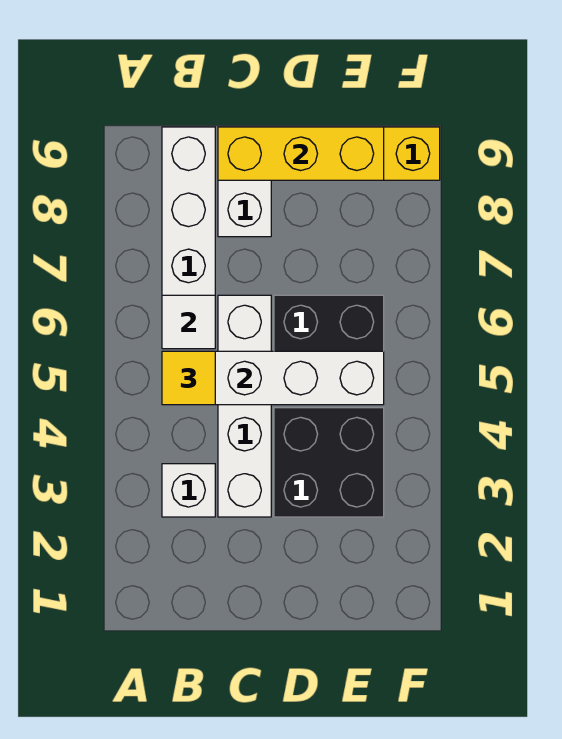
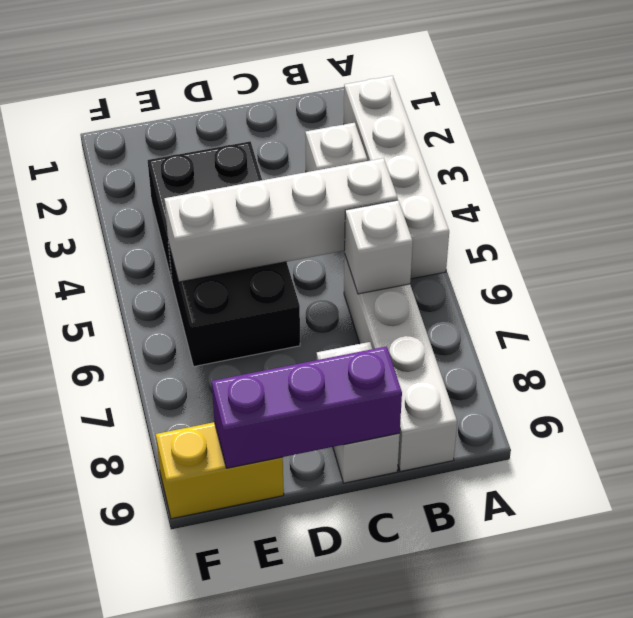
yellow 1x1 tile [162,351,215,405] -> none
white 1x1 tile [162,295,215,349] -> white 1x1 brick [345,200,413,294]
white 1x4 brick [218,295,271,517] -> white 1x4 brick moved to [344,76,449,279]
yellow 1x3 brick [218,127,384,180] -> purple 1x3 brick [212,346,402,468]

